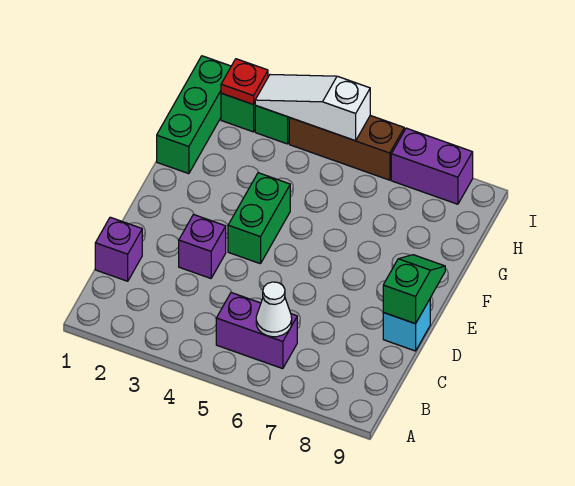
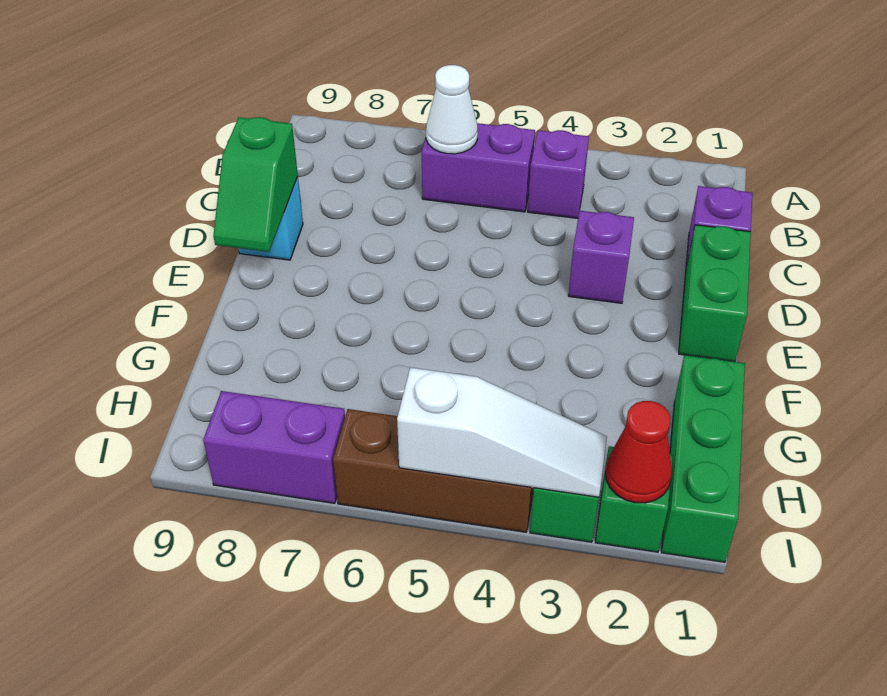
none -> purple 1x1 brick [528,130,589,218]
green 1x2 brick [228,173,290,264] -> green 1x2 brick moved to [679,225,751,362]
red 1x1 plate [221,59,268,105] -> red 1x1 cone [606,401,672,503]

